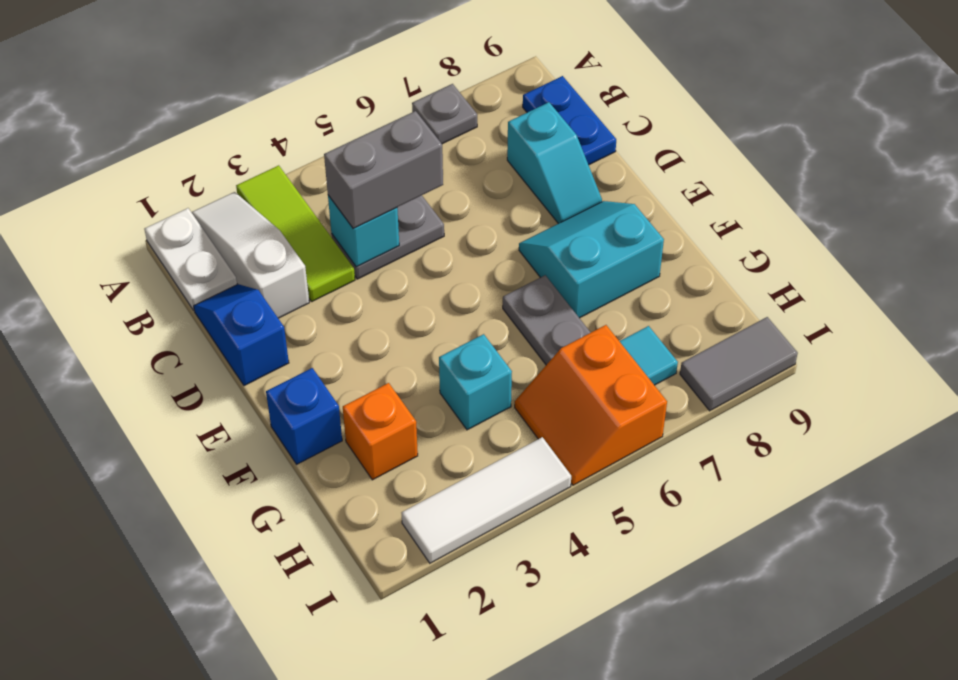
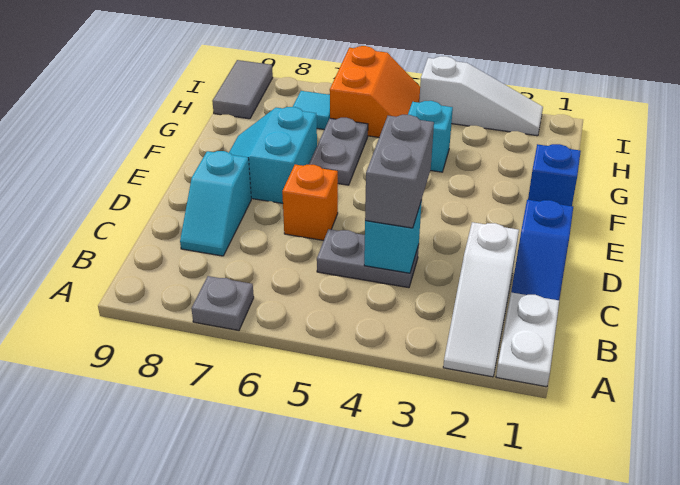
lime 1x3 tile [236,165,355,301] -> none
blue 1x2 plate [523,76,616,165] -> none
grey 1x2 brick [324,111,443,228] -> grey 1x2 brick turned to [365,115,434,228]
cyan 1x2 slope [507,102,602,224] -> cyan 1x2 slope turned to [180,151,251,256]
cyan 2x2 slope [519,201,664,318] -> cyan 2x2 slope turned to [229,107,317,203]
orange 1x1 brick [343,383,418,480] -> orange 1x1 brick moved to [282,165,338,240]
white 1x3 tile [402,437,571,563] -> white 1x3 slope [419,56,543,136]
grey 1x2 tile [680,317,798,411] -> grey 1x2 tile turned to [212,60,273,119]

